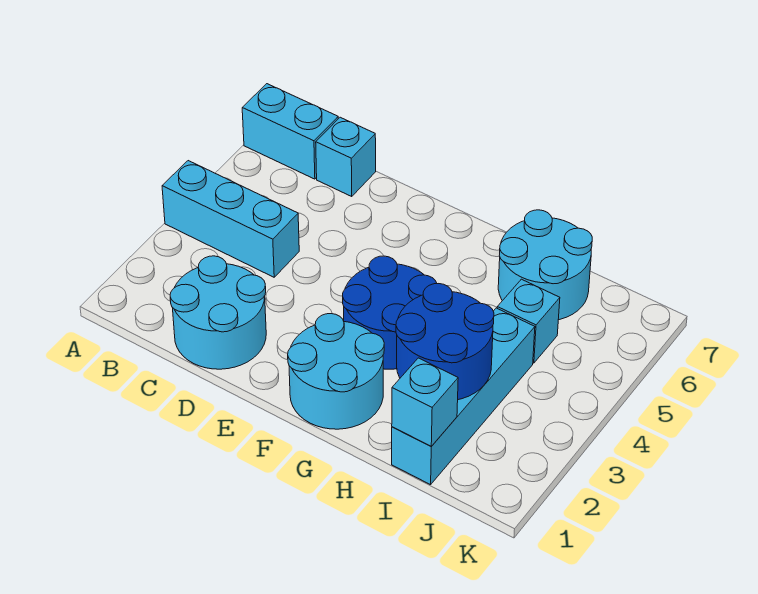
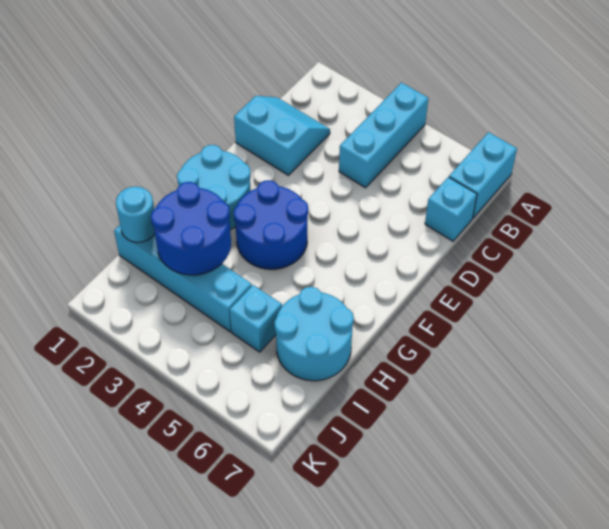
cyan 2x2 round brick [170,256,266,369] -> cyan 2x2 slope [234,96,330,175]
cyan 1x1 brick [392,358,458,446] -> cyan 1x1 round brick [116,187,155,242]

